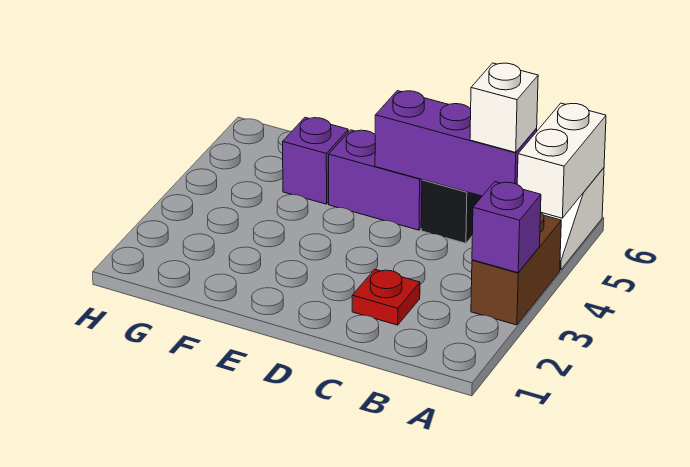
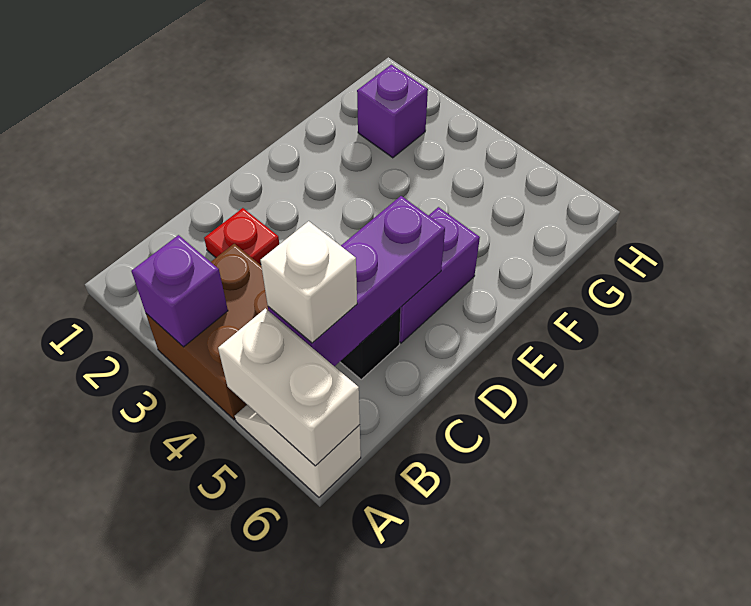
brown 1x2 brick [471,212,561,325] -> brown 2x2 brick [146,244,268,420]
purple 1x1 brick [283,118,348,204] -> purple 1x1 brick moved to [357,64,428,158]

